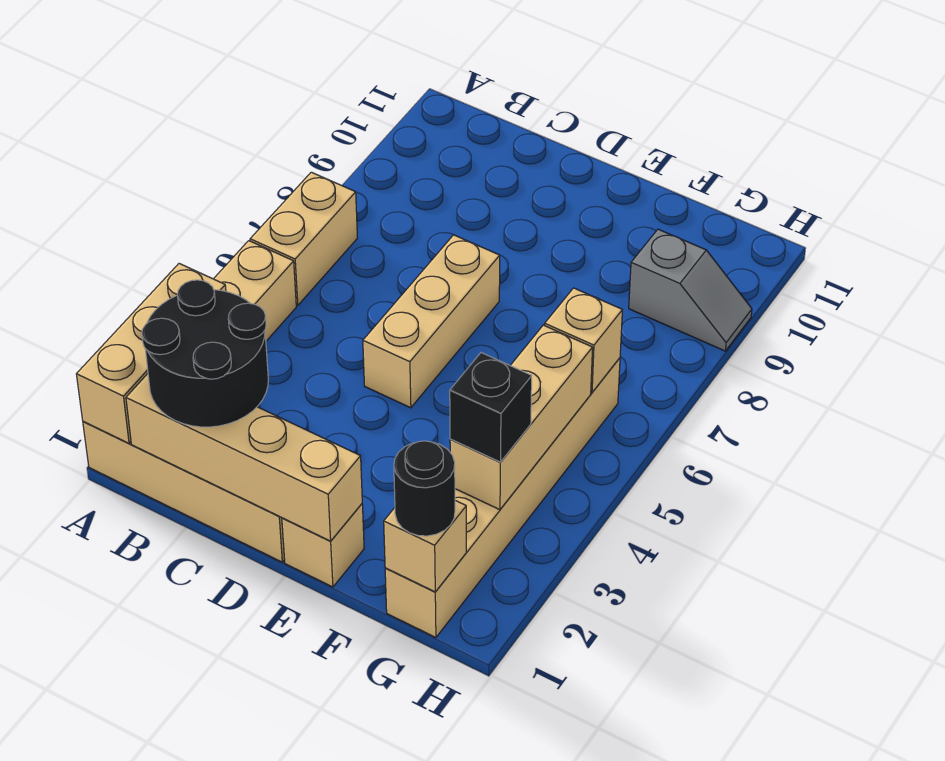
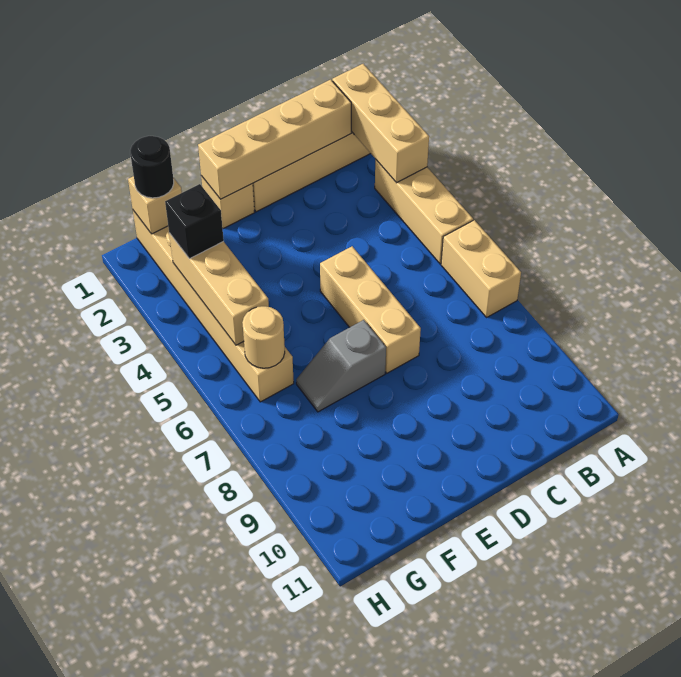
black 2x2 round brick [142,280,268,427] -> none
tan 1x1 brick [545,288,622,392] -> tan 1x1 round brick [242,306,285,368]
grey 1x2 slope [629,229,752,351] -> grey 1x2 slope moved to [296,320,386,412]

